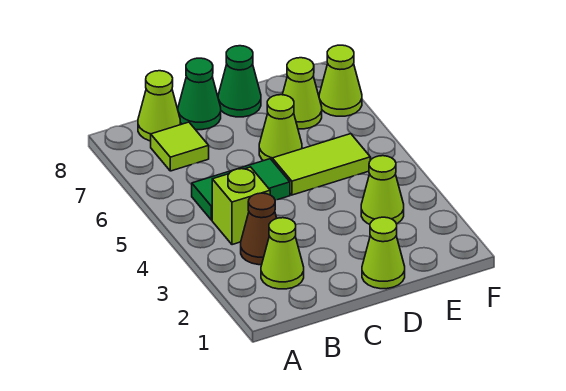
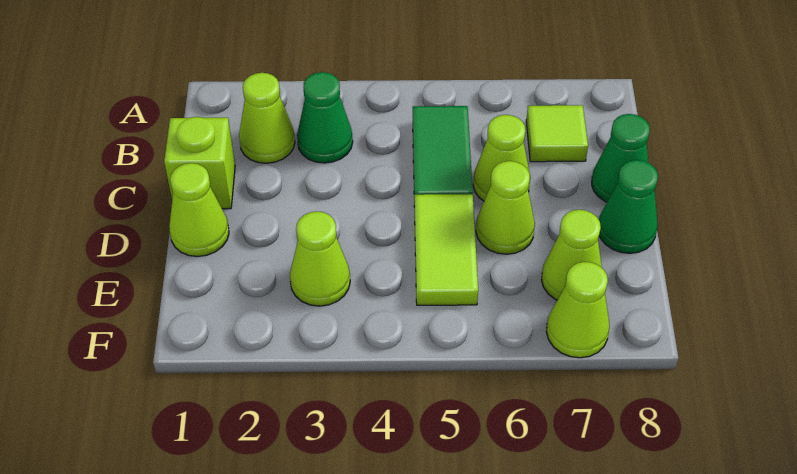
brown 1x1 cone [241,193,277,265] -> green 1x1 cone [297,72,353,163]
lime 1x1 brick [212,167,270,245] -> lime 1x1 brick moved to [164,117,235,209]
lime 1x1 cone [138,71,180,141] -> lime 1x1 cone moved to [473,115,530,201]

